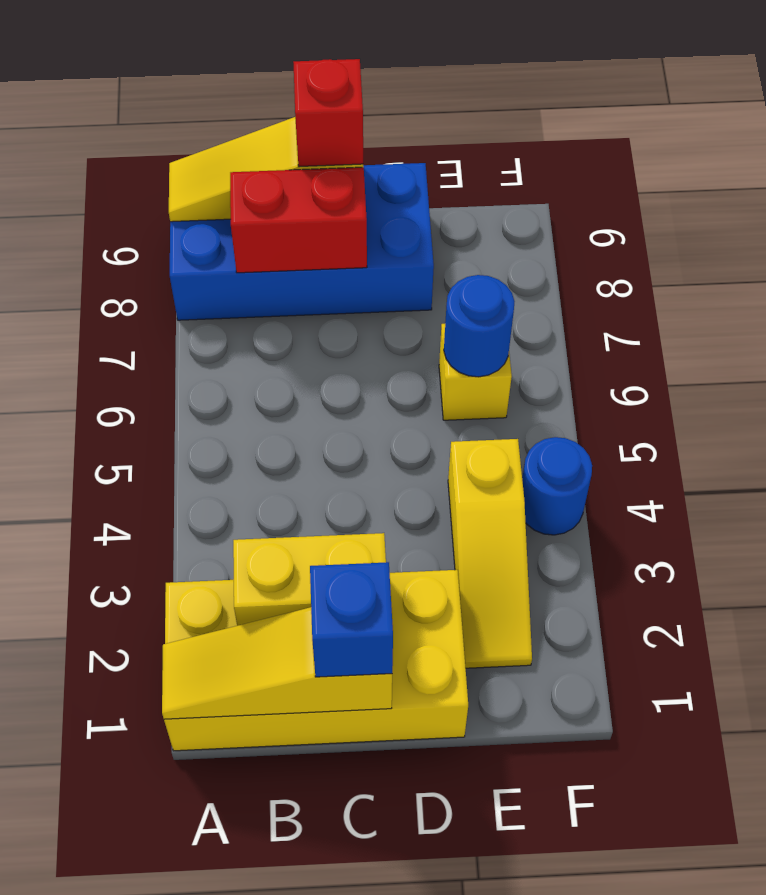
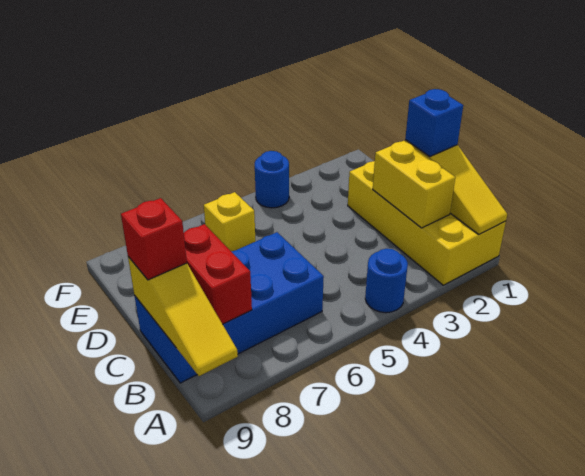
blue 2x4 brick [170,163,434,320] -> blue 2x4 brick turned to [135,232,324,383]
yellow 1x3 slope [448,439,532,668] -> none
blue 1x1 round brick [444,275,515,377] -> blue 1x1 round brick moved to [365,248,408,313]

